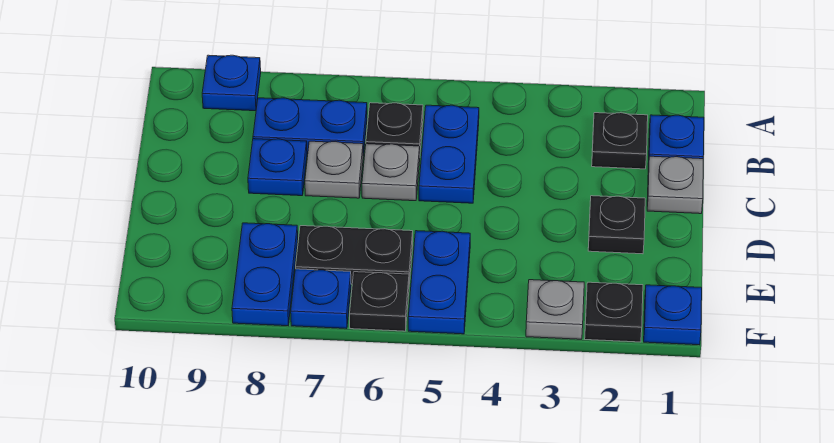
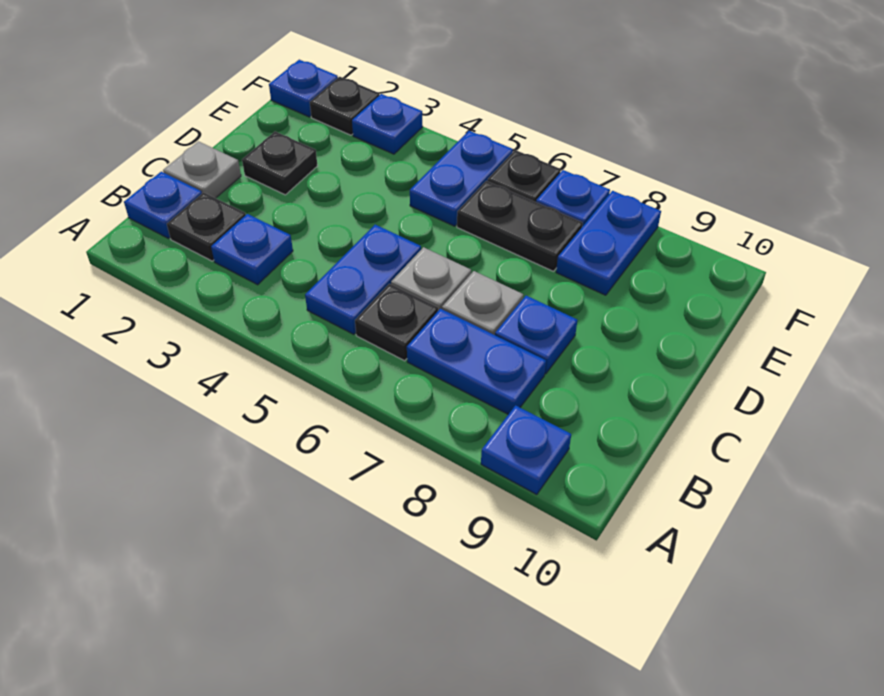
none -> blue 1x1 plate [211,214,293,285]
grey 1x1 plate [526,280,584,339] -> blue 1x1 plate [352,94,423,154]

